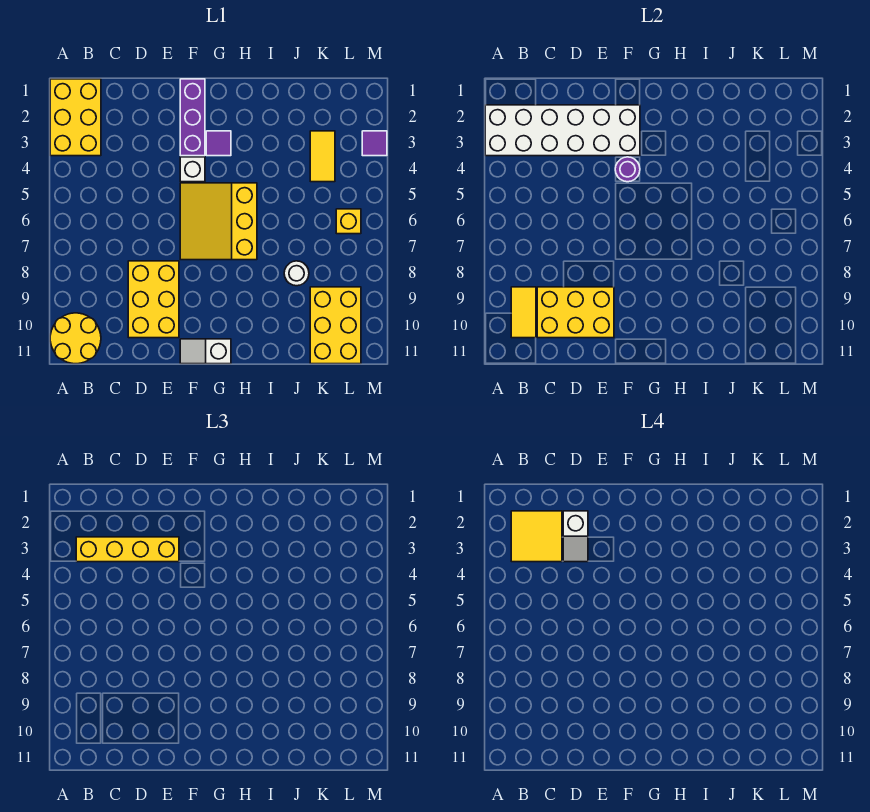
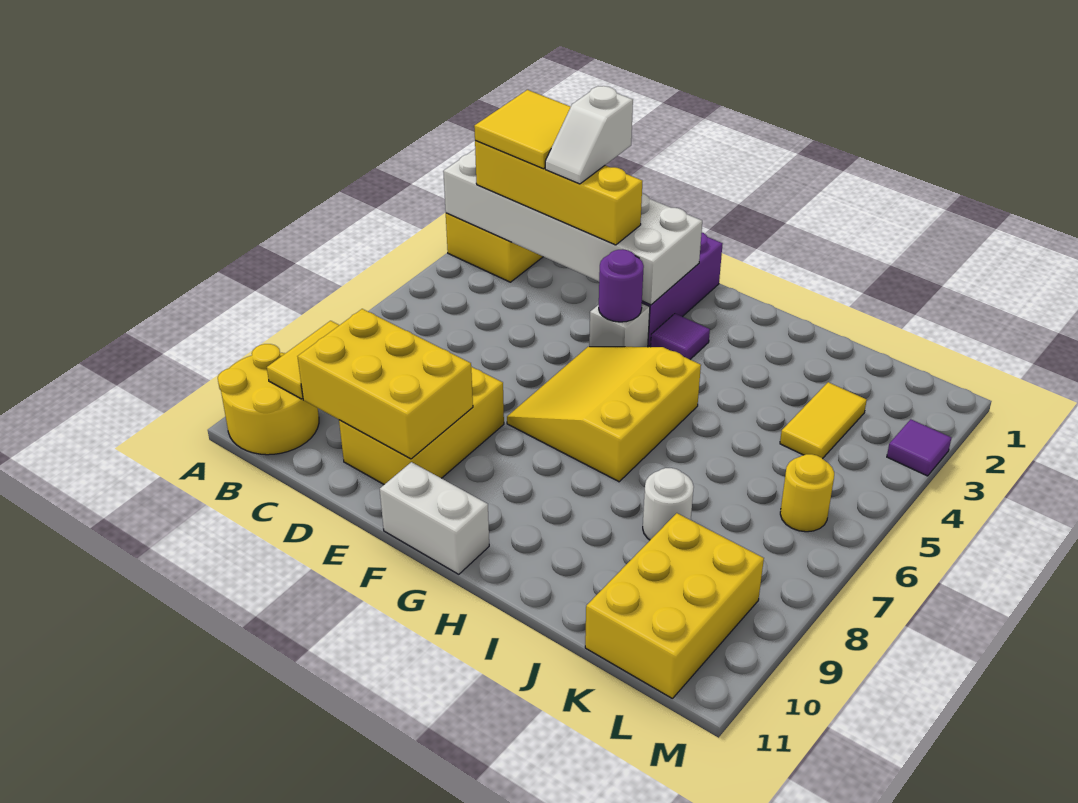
white 1x2 slope [180,339,231,364] -> white 1x2 brick [380,462,489,574]
yellow 1x1 brick [336,209,361,234] -> yellow 1x1 round brick [780,454,834,532]

